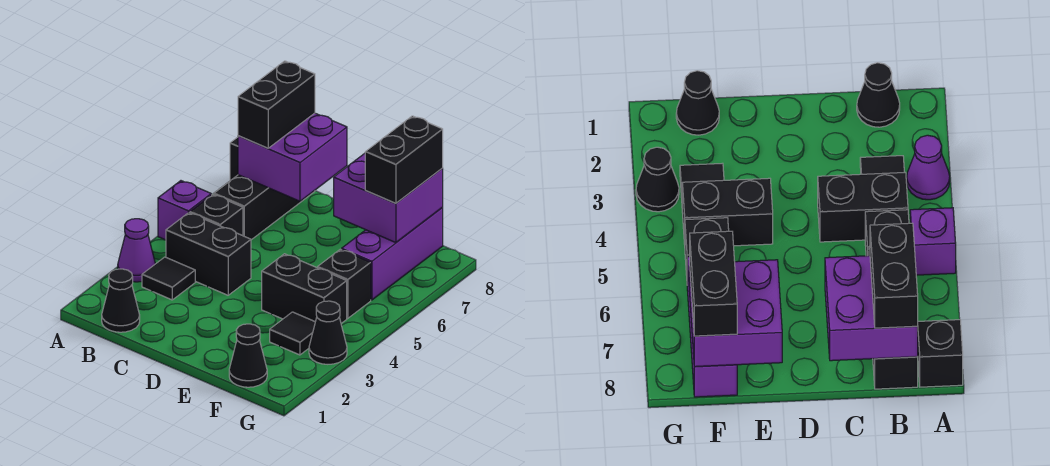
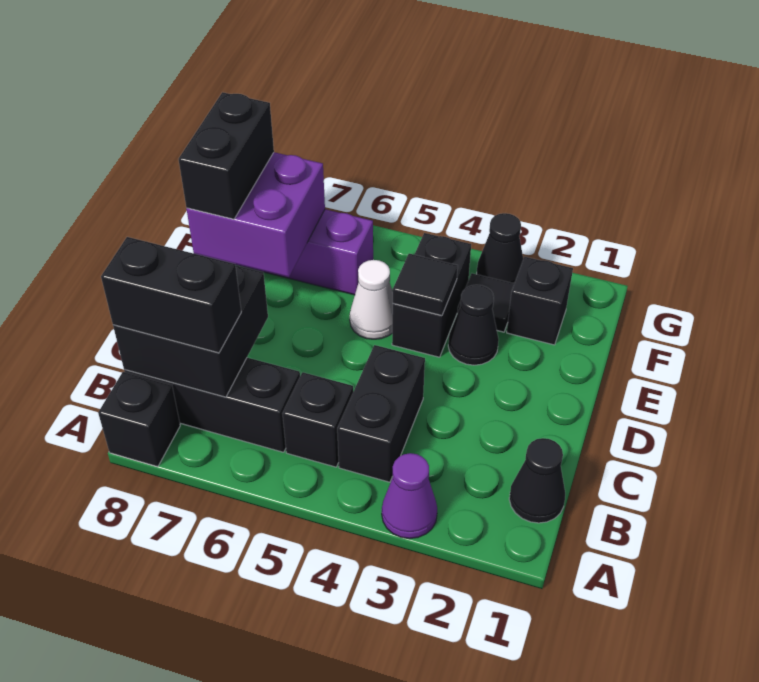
purple 1x1 brick [158,181,211,240] -> none
black 1x1 tile [142,257,195,300] -> black 1x1 tile moved to [393,254,458,315]
purple 2x2 brick [238,113,347,201] -> black 2x2 brick [113,265,268,397]
none -> white 1x1 cone [350,260,393,339]
black 1x1 cone [229,324,267,387] -> black 1x1 cone moved to [448,285,499,365]
black 1x1 brick [318,249,371,318] -> black 1x1 brick moved to [507,257,573,345]
black 1x2 brick [365,116,443,203] -> black 1x2 brick turned to [179,92,274,219]

